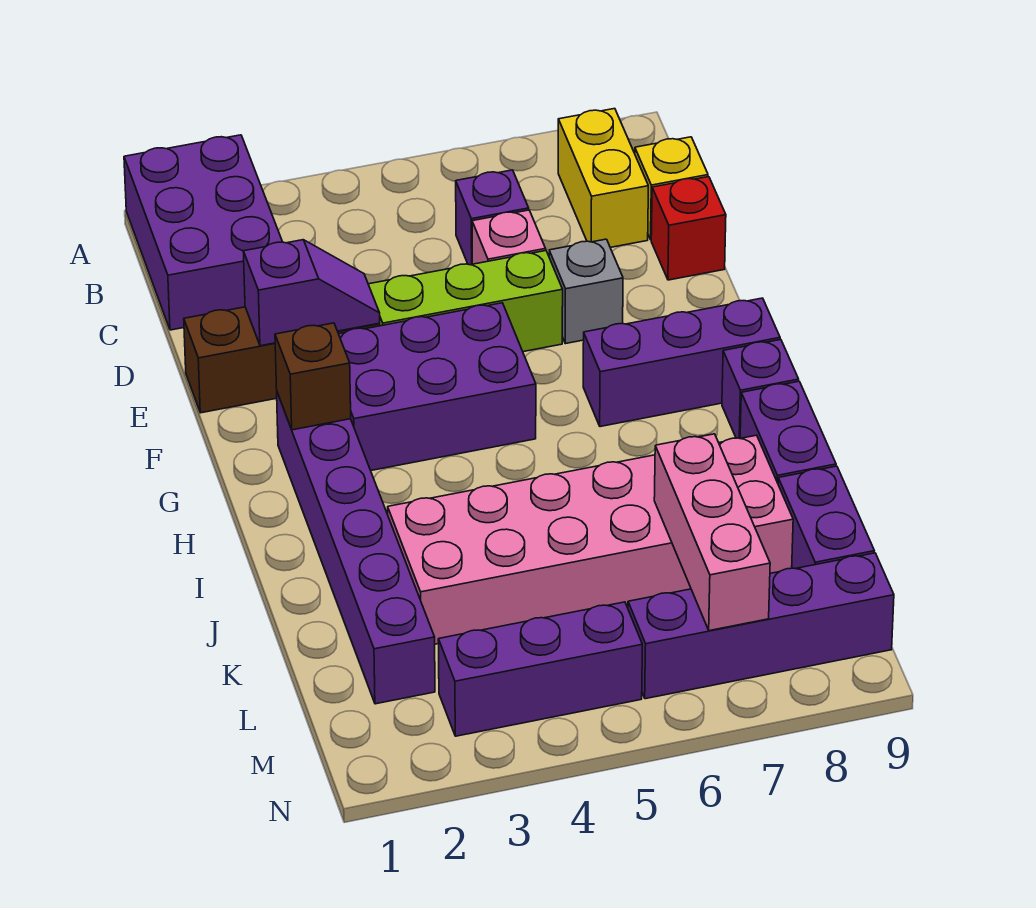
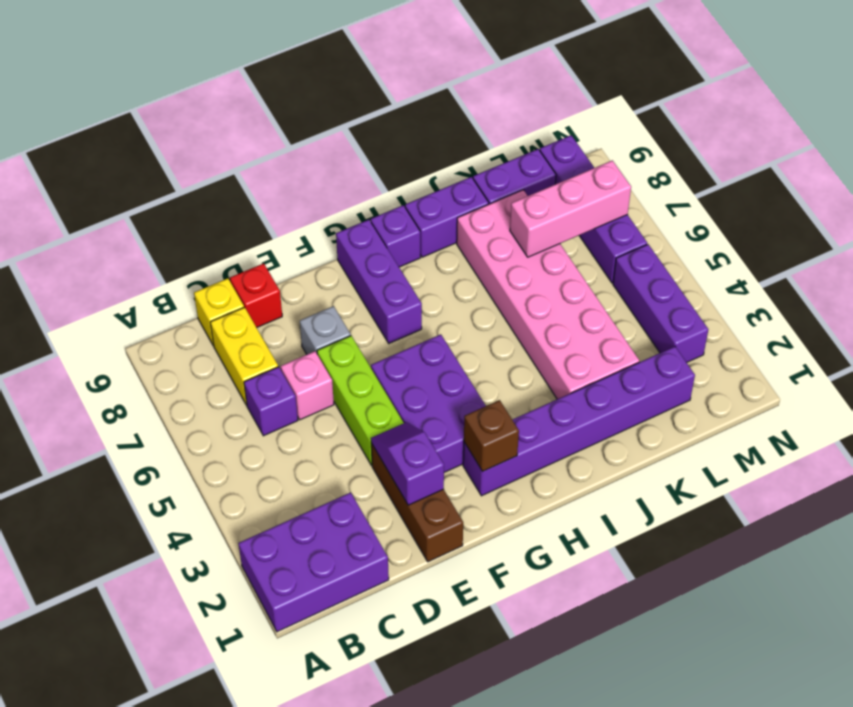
yellow 1x2 brick [558,109,648,247] -> yellow 1x2 brick turned to [210,307,278,405]

